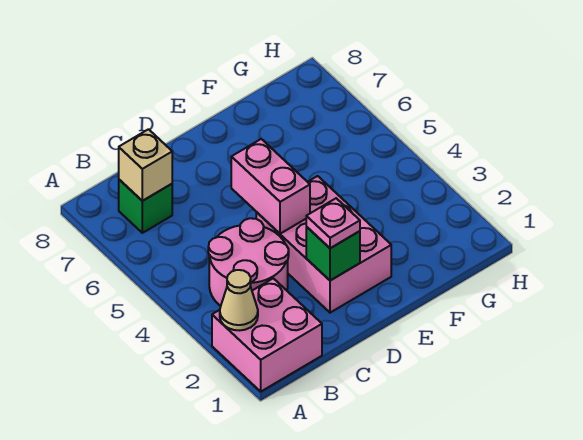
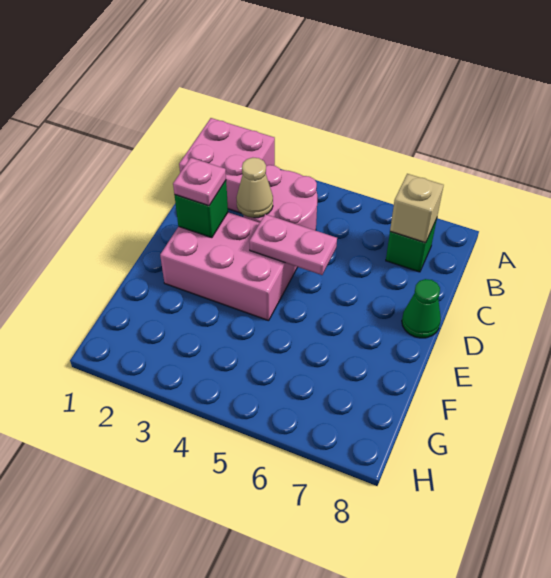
tan 1x1 cone [220,270,258,330] -> tan 1x1 cone moved to [236,158,273,218]
pink 1x2 brick [231,139,310,234] -> pink 1x2 plate [249,214,337,275]
none -> green 1x1 cone [402,279,441,338]

